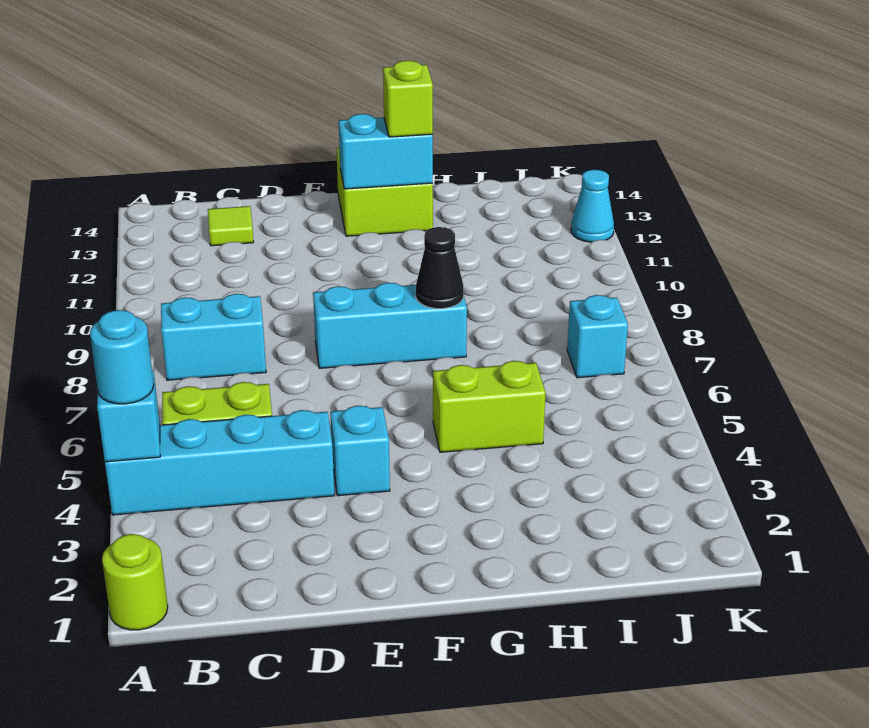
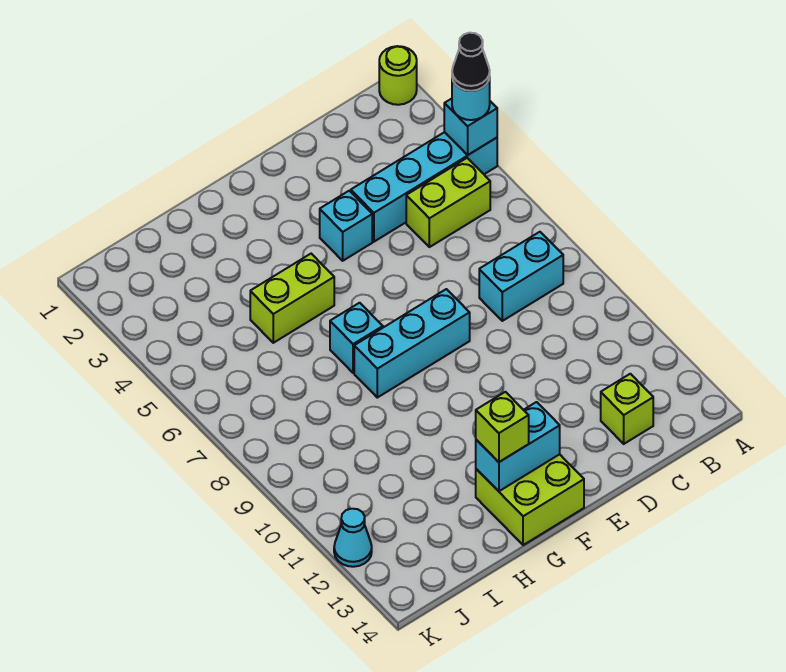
lime 1x1 tile [208,206,253,246] -> lime 1x1 brick [601,374,653,444]
black 1x1 cone [416,227,463,309] -> black 1x1 cone moved to [452,33,490,91]
cyan 1x1 brick [567,295,628,378] -> cyan 1x1 brick moved to [330,303,383,373]

